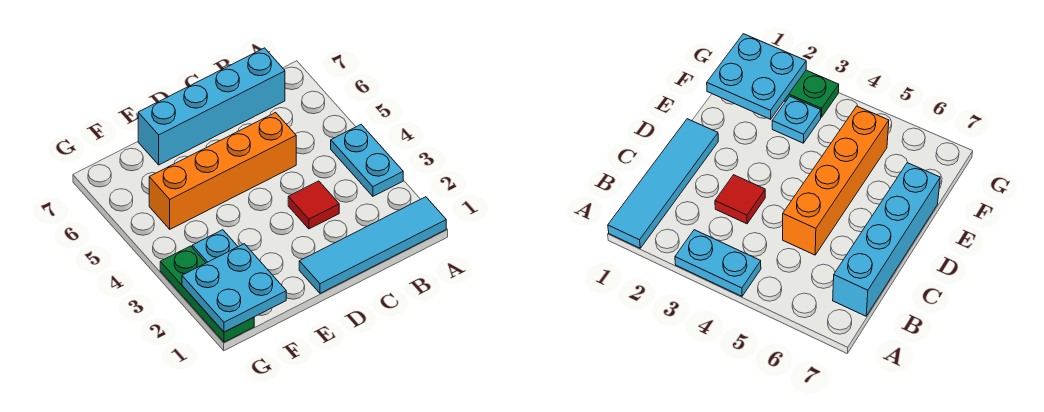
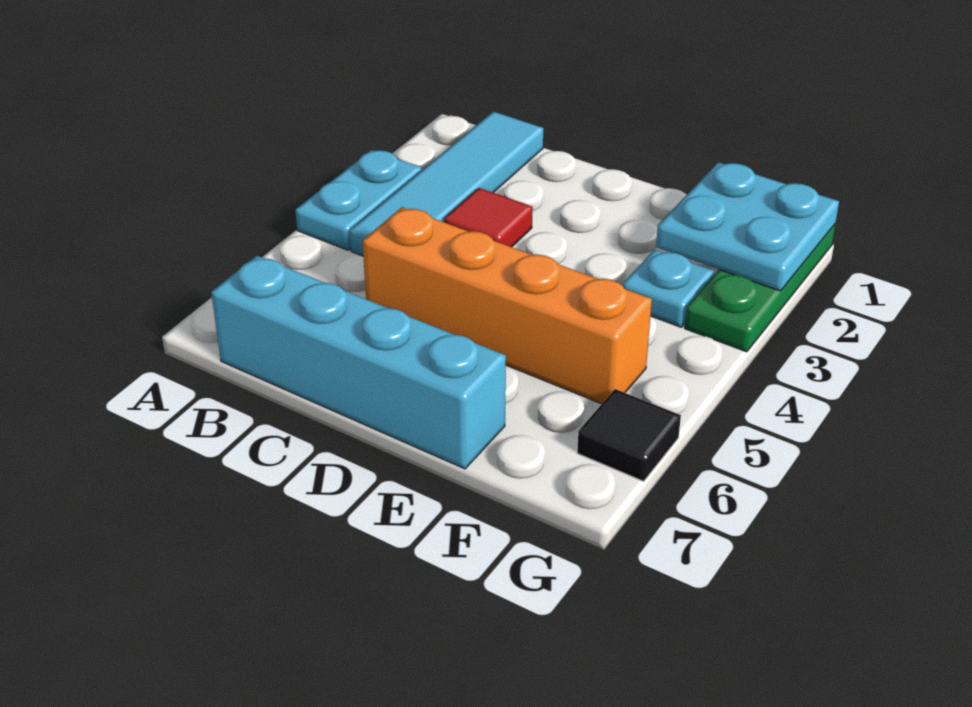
cyan 1x4 tile [299,197,446,293] -> cyan 1x4 tile turned to [350,112,543,256]
none -> black 1x1 tile [577,389,681,481]

